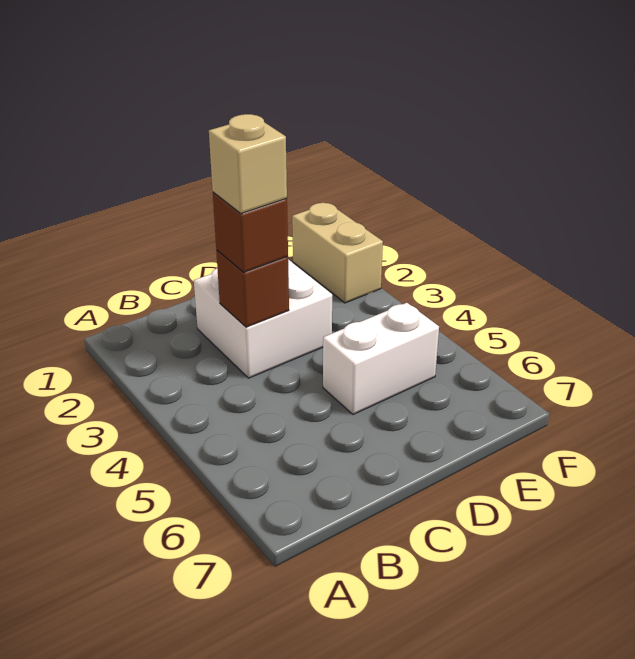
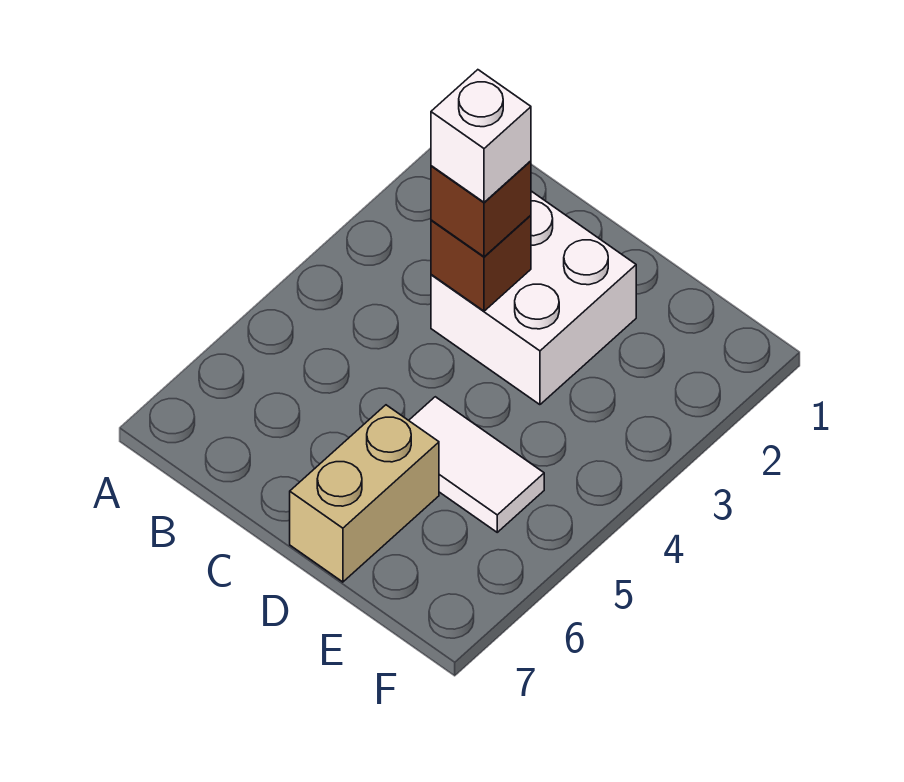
tan 1x1 brick [209,114,287,213] -> white 1x1 brick [431,70,531,202]
white 1x2 brick [323,303,439,414] -> white 1x2 tile [409,397,544,532]
tan 1x2 brick [292,203,383,303] -> tan 1x2 brick moved to [290,405,439,582]

